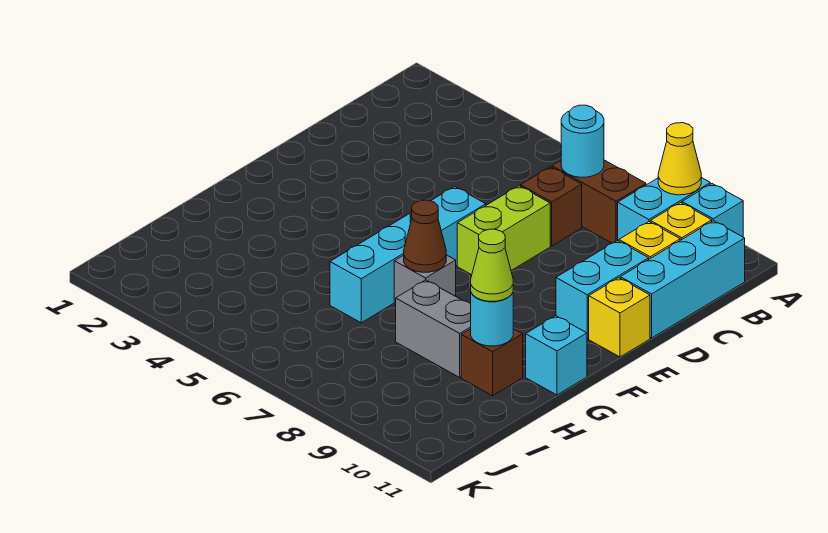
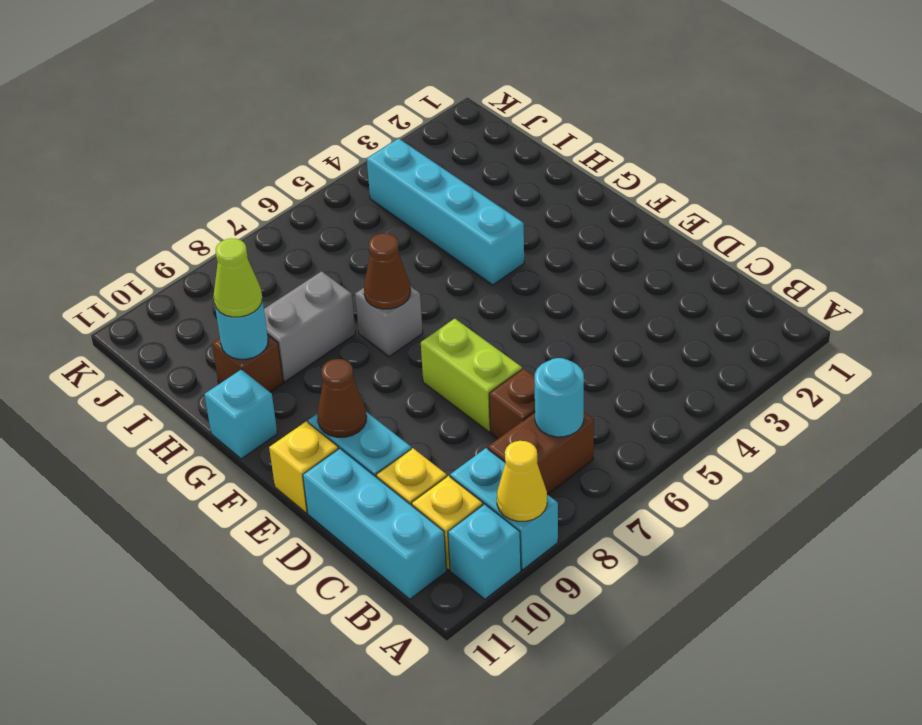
cyan 1x4 brick [330,187,486,323] -> cyan 1x4 brick moved to [367,139,524,285]
none -> brown 1x1 cone [317,359,367,437]

